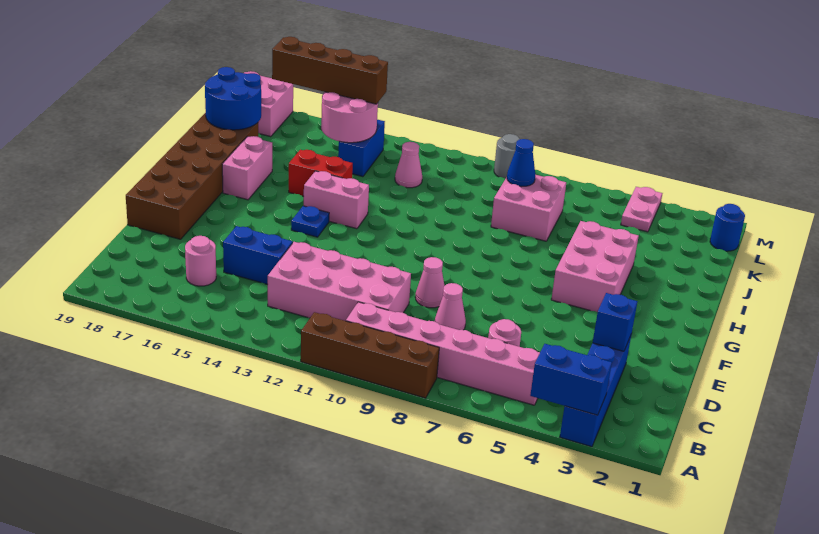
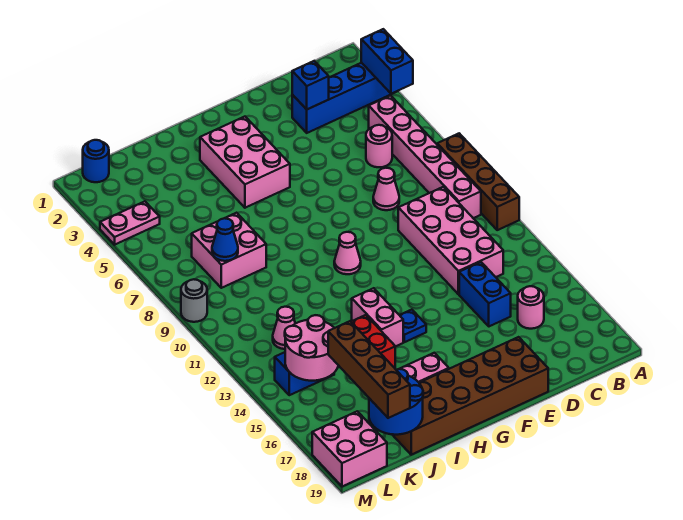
pink 1x1 cone [415,257,444,308] -> pink 1x1 cone moved to [334,232,361,274]
pink 2x3 brick [551,221,639,312] -> pink 2x3 brick turned to [200,117,290,208]
brown 1x4 brick [272,37,388,104] -> brown 1x4 brick moved to [328,321,410,418]

